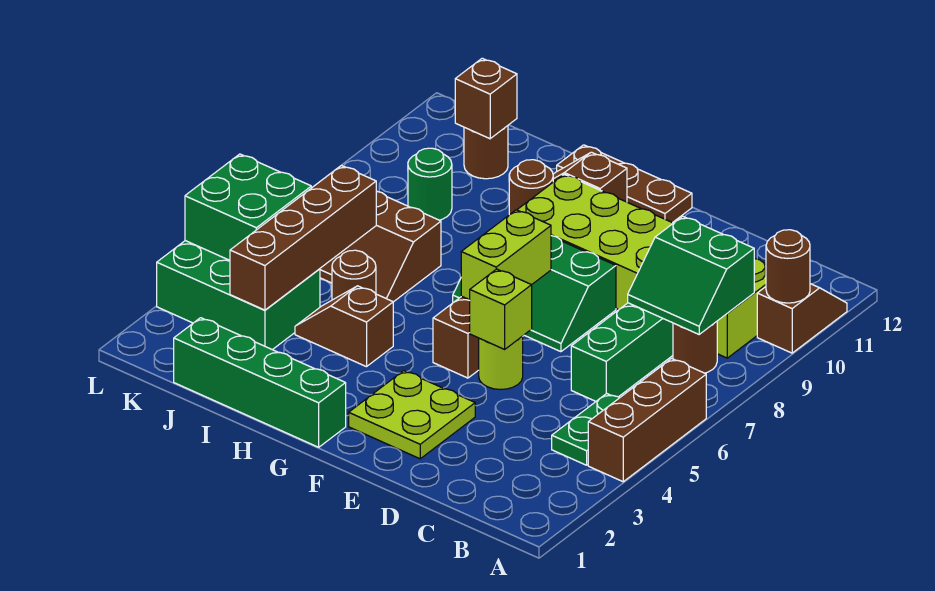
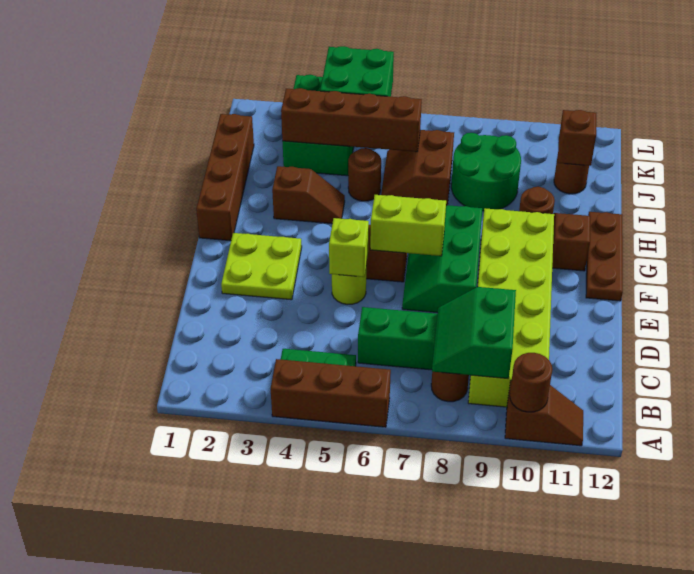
green 1x4 brick [174,318,346,447] -> brown 1x4 brick [196,114,254,241]
brown 1x2 slope [295,286,393,367] -> brown 1x2 slope turned to [272,166,345,224]
green 1x1 round brick [408,148,452,220] -> green 2x2 round brick [451,133,521,211]

